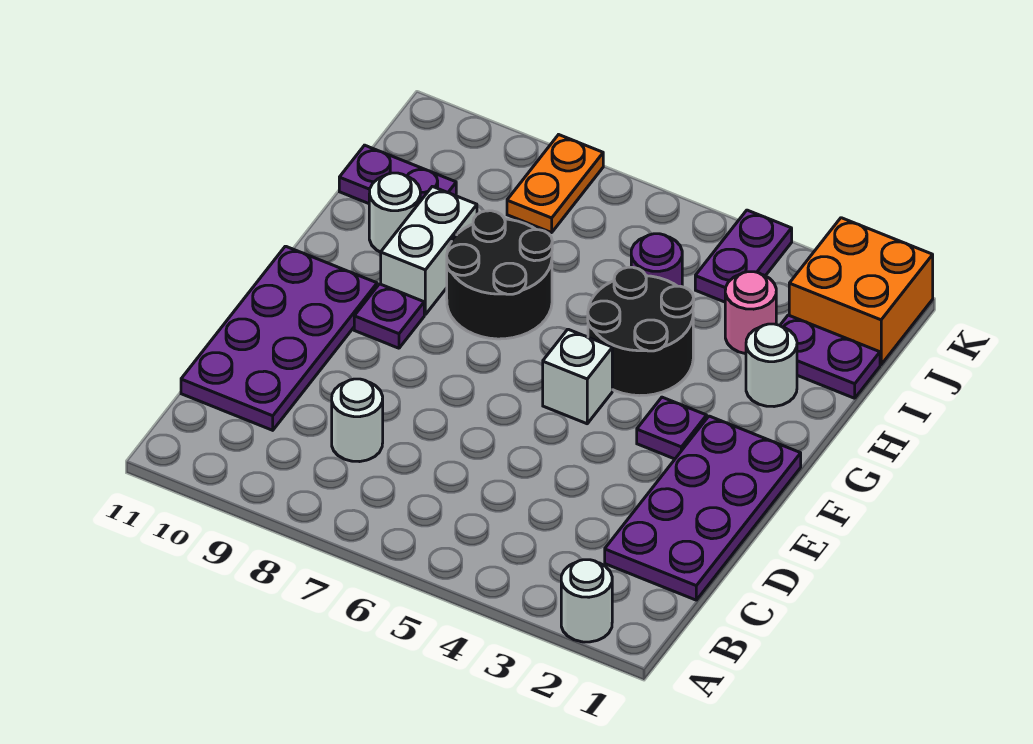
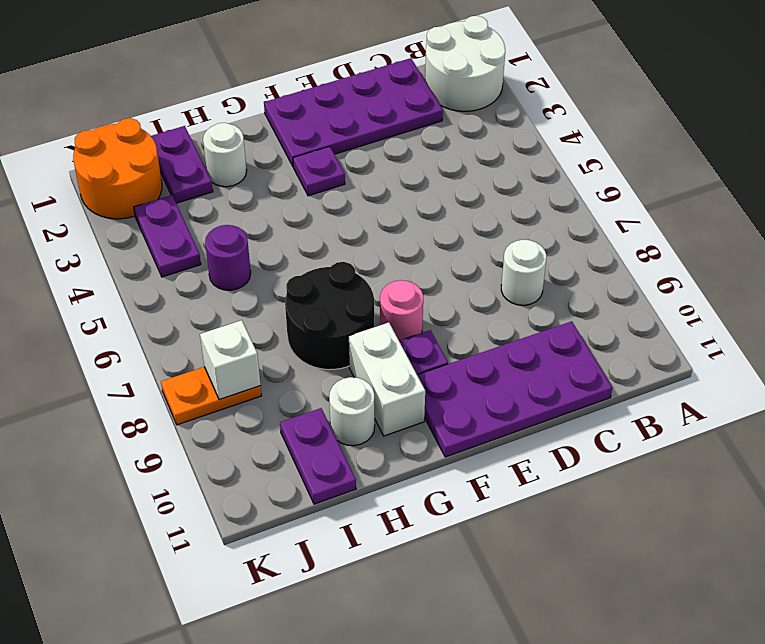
white 1x1 round brick [561,560,612,642] -> white 2x2 round brick [425,16,505,111]
white 1x1 brick [543,329,612,424] -> white 1x1 brick moved to [200,320,260,400]
black 2x2 round brick [588,267,694,396] -> none
white 1x2 brick [381,186,477,314] -> white 1x2 brick turned to [348,322,425,436]
pink 1x1 round brick [725,272,776,354] -> pink 1x1 round brick moved to [380,280,423,341]
orange 2x2 brick [789,218,933,365] -> orange 2x2 round brick [73,118,162,219]
purple 1x2 plate [695,210,792,302] -> purple 1x2 plate turned to [134,195,201,277]

